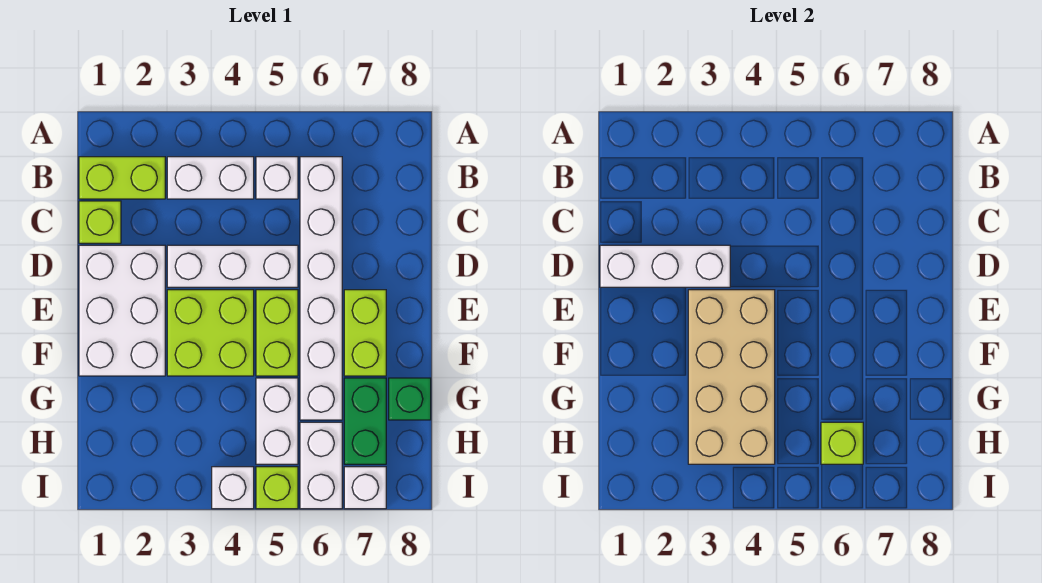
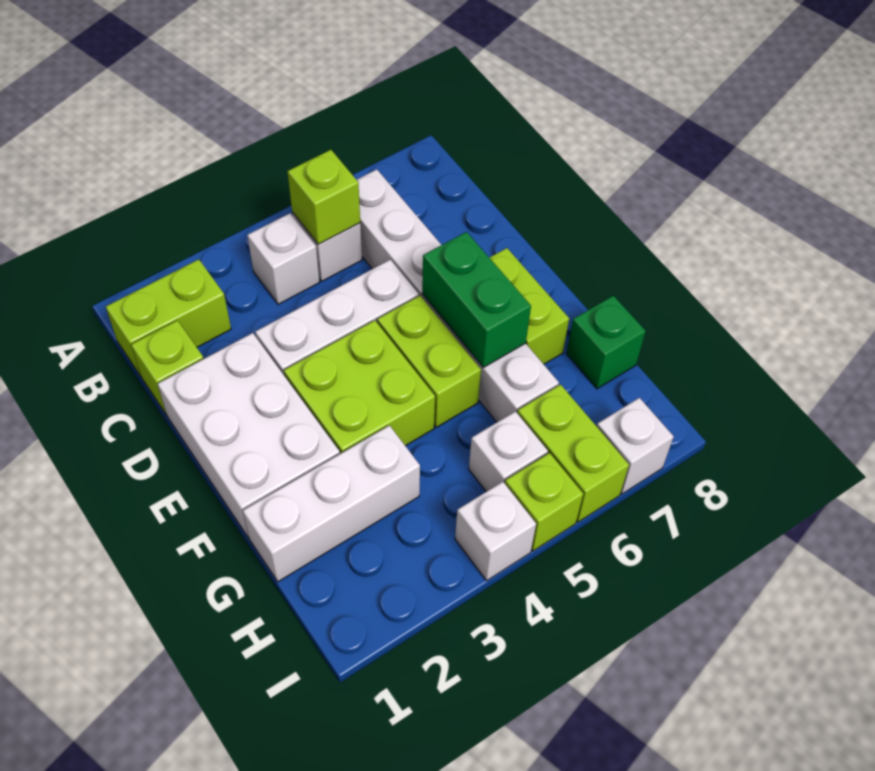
white 1x2 brick [167,157,254,199] -> white 1x1 brick [247,213,320,304]
white 1x3 brick [600,245,730,287] -> white 1x3 brick moved to [243,425,420,582]
tan 2x4 brick [688,290,775,464] -> none
white 1x2 brick [256,378,298,464] -> white 1x1 brick [469,411,548,492]
green 1x2 brick [344,378,386,464] -> green 1x2 brick moved to [422,232,531,367]
white 1x2 brick [300,422,342,509] -> lime 1x2 brick [517,385,629,522]
lime 1x1 brick [821,422,863,464] -> lime 1x1 brick moved to [288,150,360,244]

